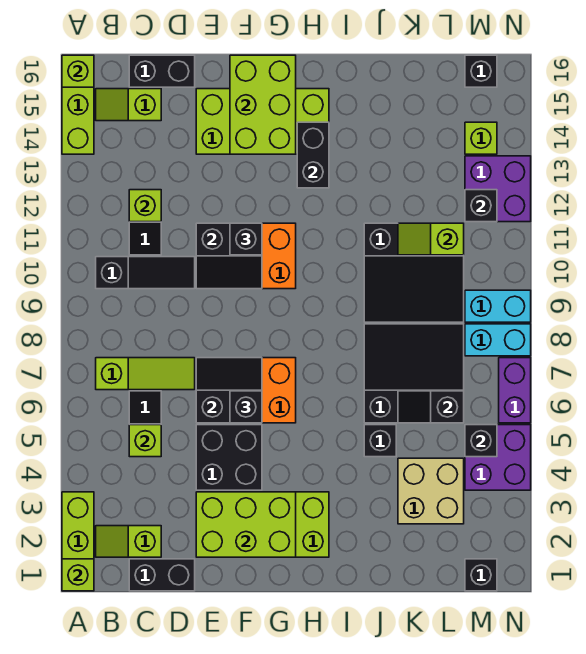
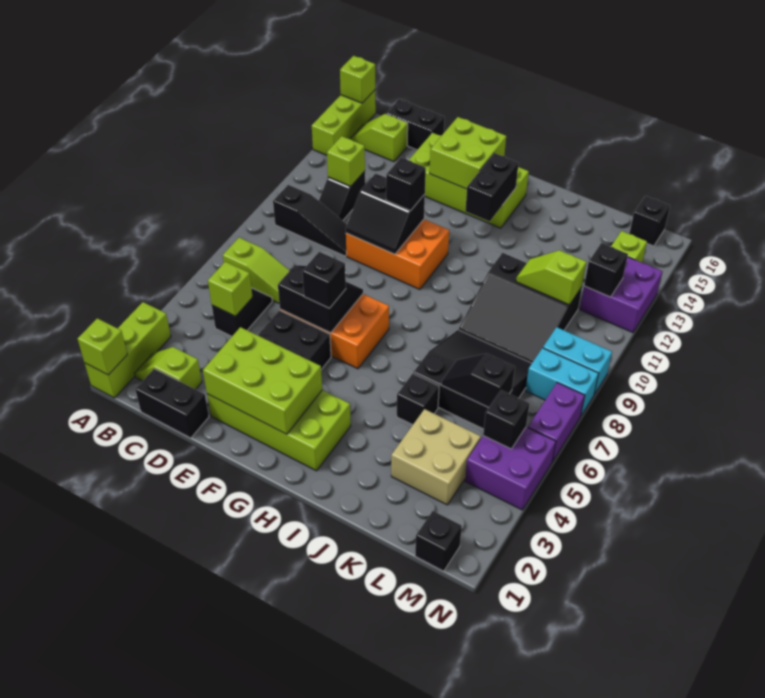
lime 2x3 brick [230,55,296,154] -> lime 2x2 brick [430,117,506,189]

